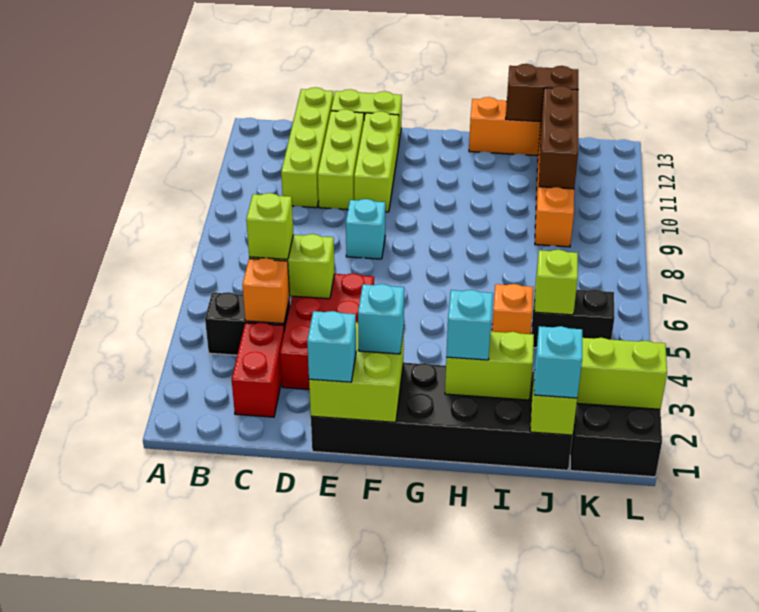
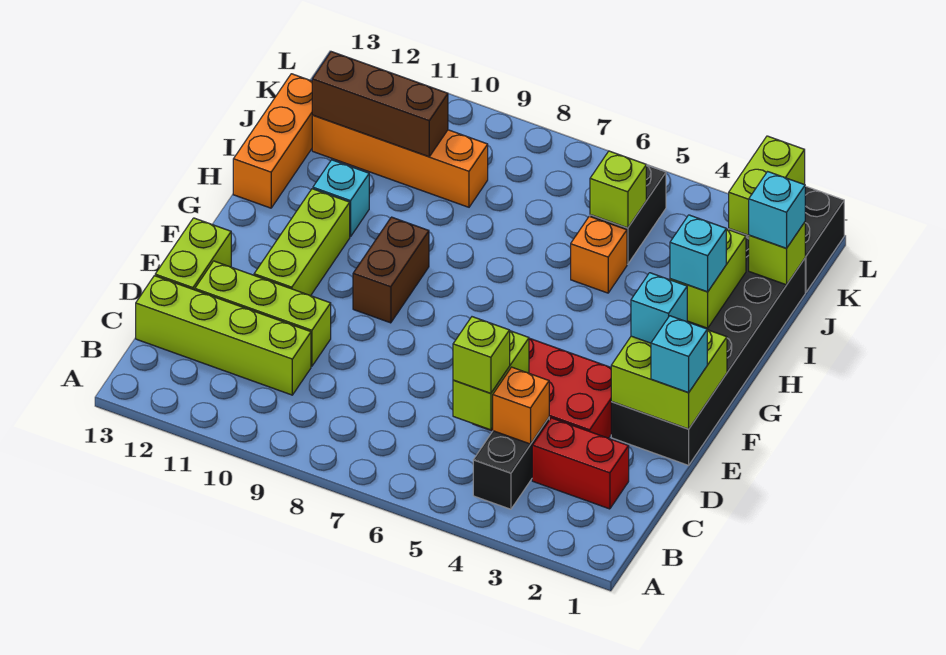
cyan 1x1 brick [346,199,385,259] -> cyan 1x1 brick moved to [313,160,369,237]
lime 1x3 brick [354,111,399,212] -> lime 1x3 brick turned to [254,189,350,296]
brown 1x2 brick [506,64,578,122] -> brown 1x2 brick moved to [353,217,429,323]

